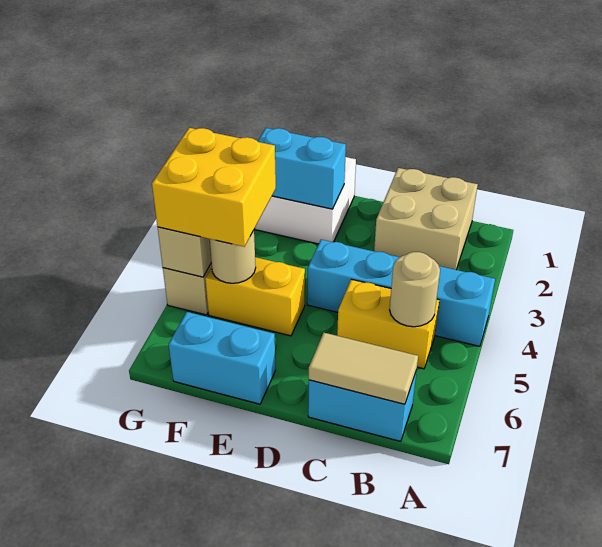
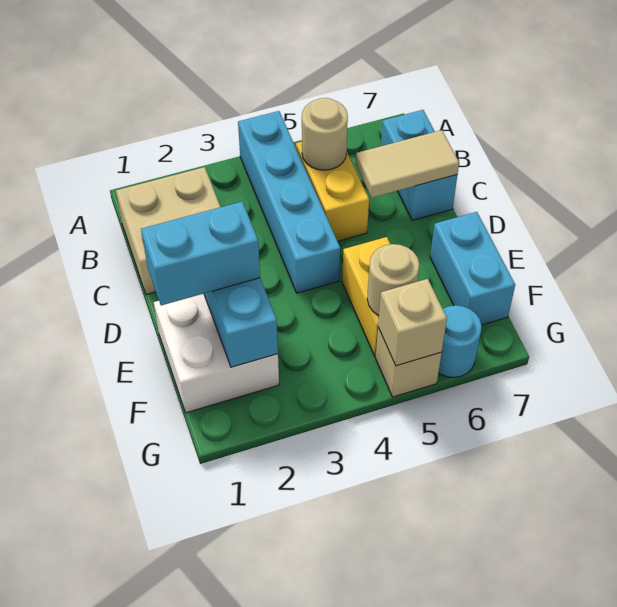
tan 1x2 tile [309,333,418,404] -> tan 1x2 tile turned to [356,130,459,198]
none -> cyan 1x2 brick [141,202,260,305]
yellow 2x2 brick [152,128,276,247] -> none
none -> cyan 1x1 round brick [439,305,481,378]

